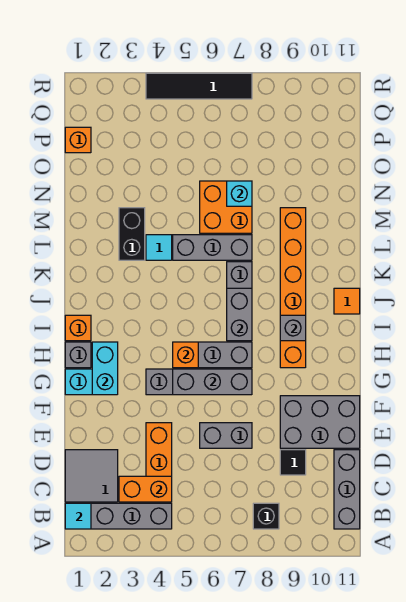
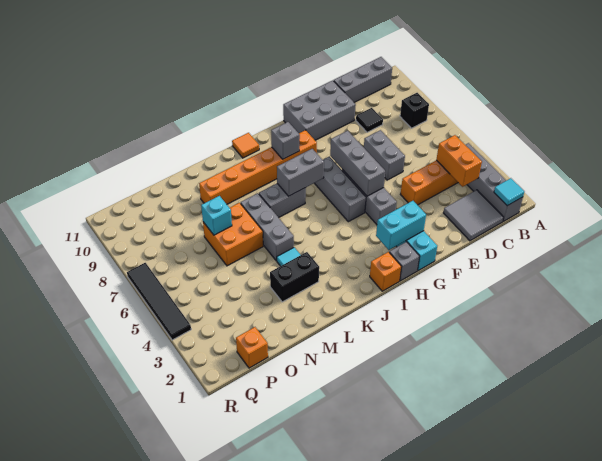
grey 2x3 brick [280,396,360,448] -> grey 2x3 brick turned to [283,80,356,140]
orange 1x1 brick [173,342,198,368] -> none

